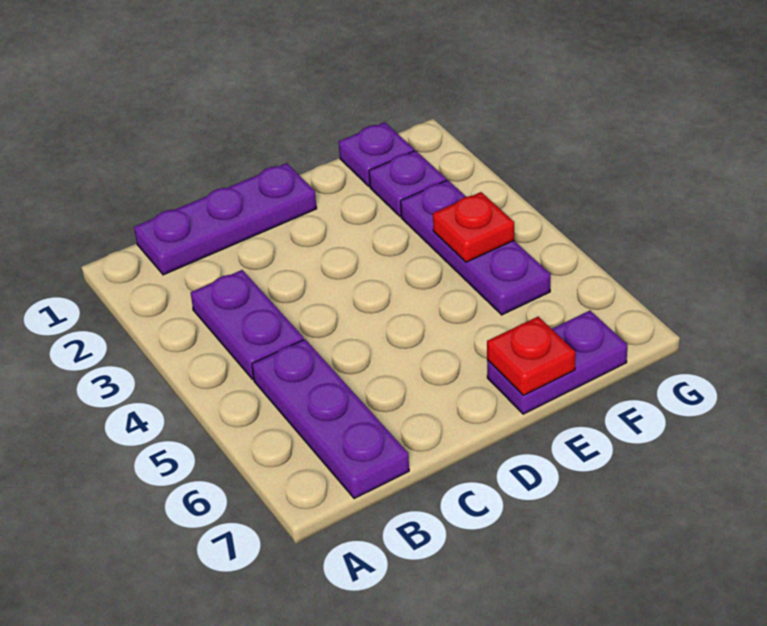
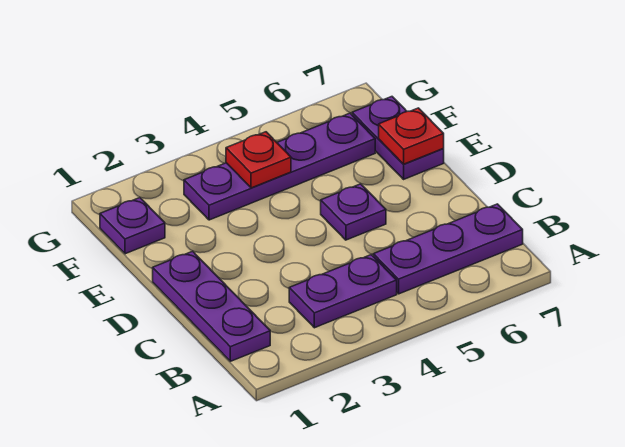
purple 1x1 plate [369,151,446,217] -> purple 1x1 plate moved to [321,184,386,240]
purple 1x3 plate [401,180,551,315] -> purple 1x4 plate [184,113,375,220]

